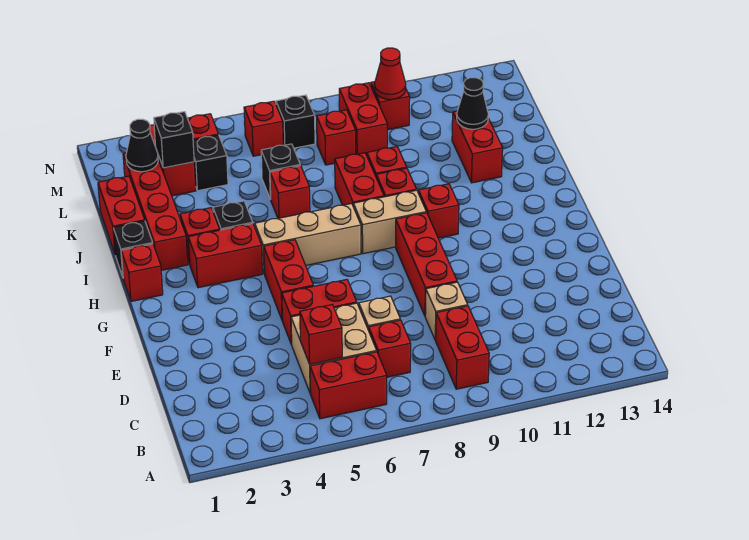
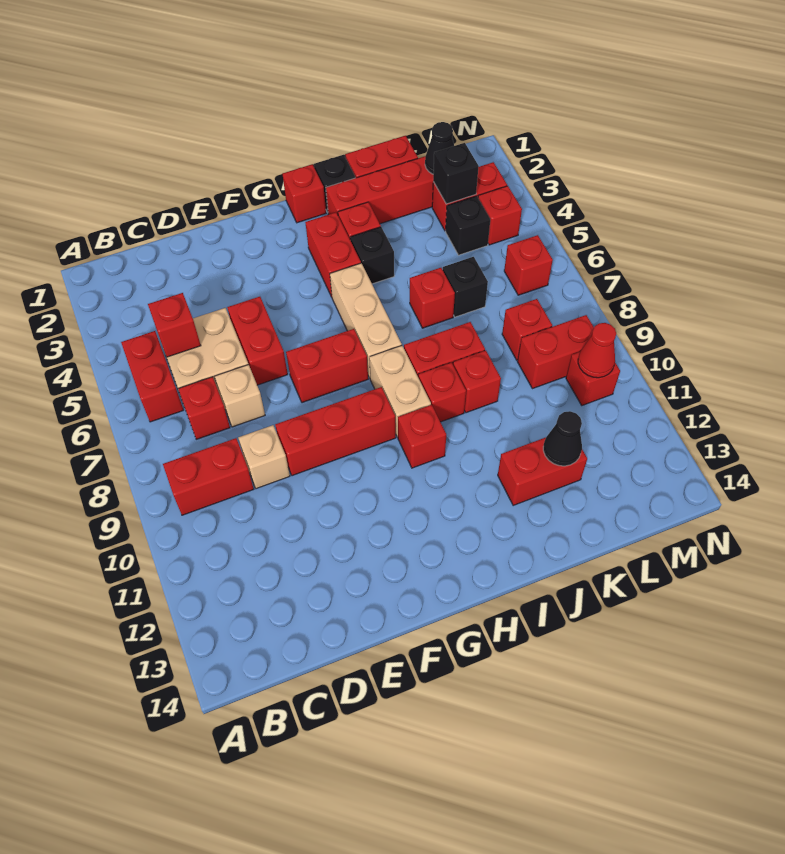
red 1x2 brick [264,240,313,321] -> red 1x2 brick moved to [286,329,368,403]
black 1x1 brick [276,95,315,148] -> none

